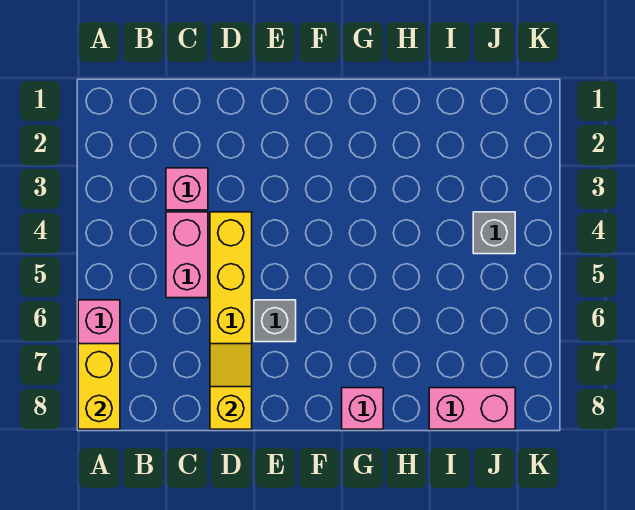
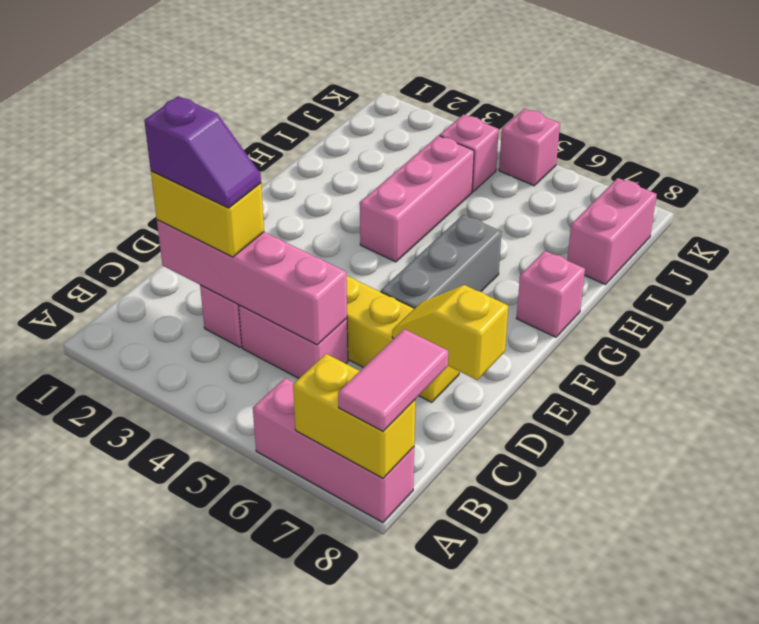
none -> pink 1x2 tile [338,329,448,431]
none -> pink 1x4 brick [157,220,347,345]
none -> yellow 1x2 brick [151,171,264,257]
none -> purple 1x2 slope [144,96,261,208]
grey 1x1 brick [254,300,296,342] -> grey 1x3 brick [381,215,502,308]
none -> pink 1x3 brick [360,136,474,262]
grey 1x1 brick [473,212,515,254] -> pink 1x1 brick [440,115,499,192]
none -> pink 1x1 brick [499,109,560,186]

